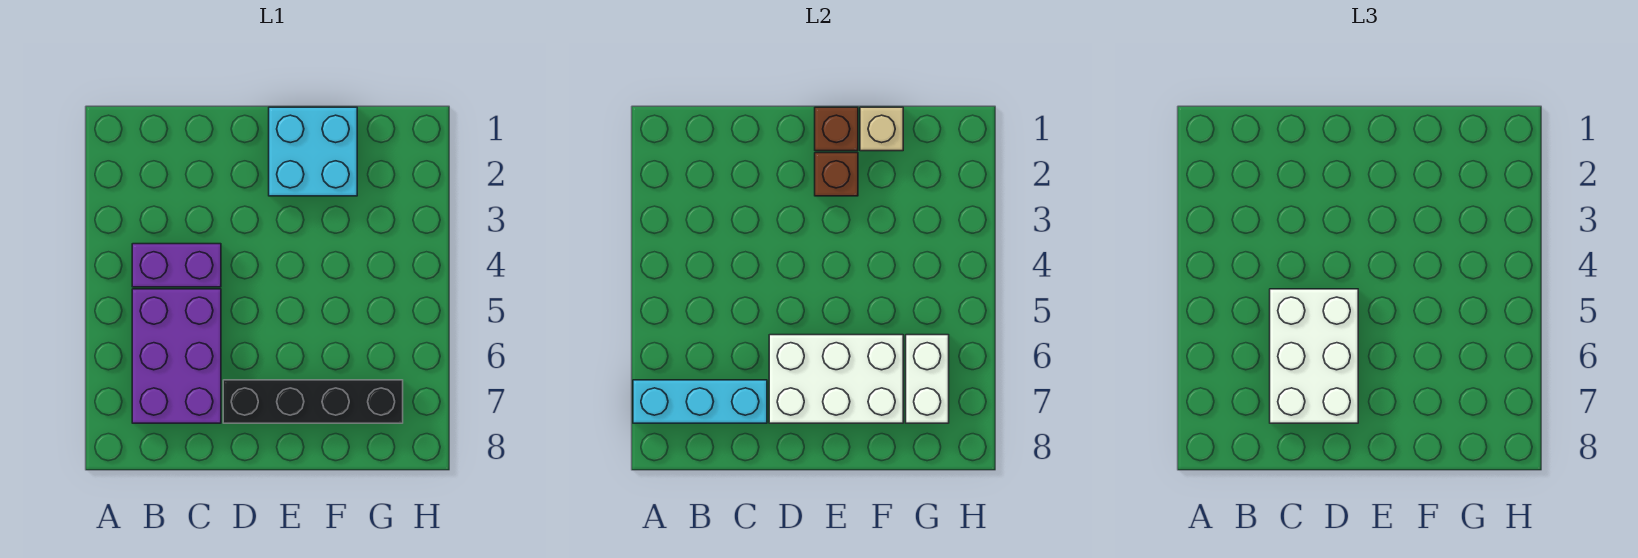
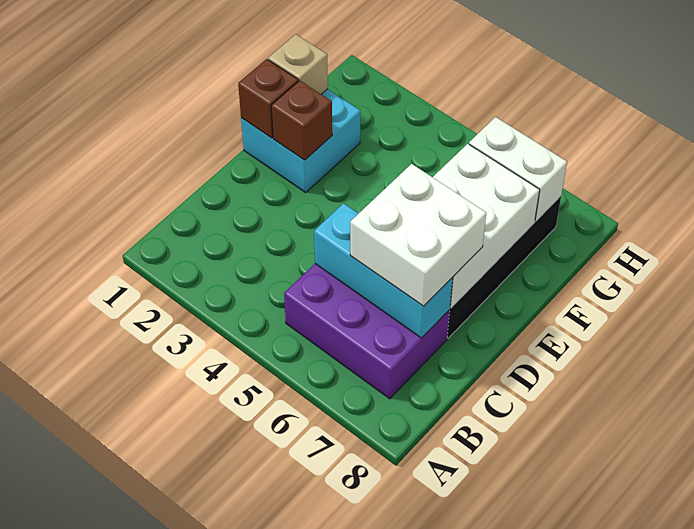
cyan 1x3 brick [633,380,767,423] -> cyan 1x3 brick turned to [314,203,453,338]
purple 1x2 brick [132,244,221,287] -> none
white 2x3 brick [1270,289,1358,423] -> white 2x2 brick [350,164,486,306]

